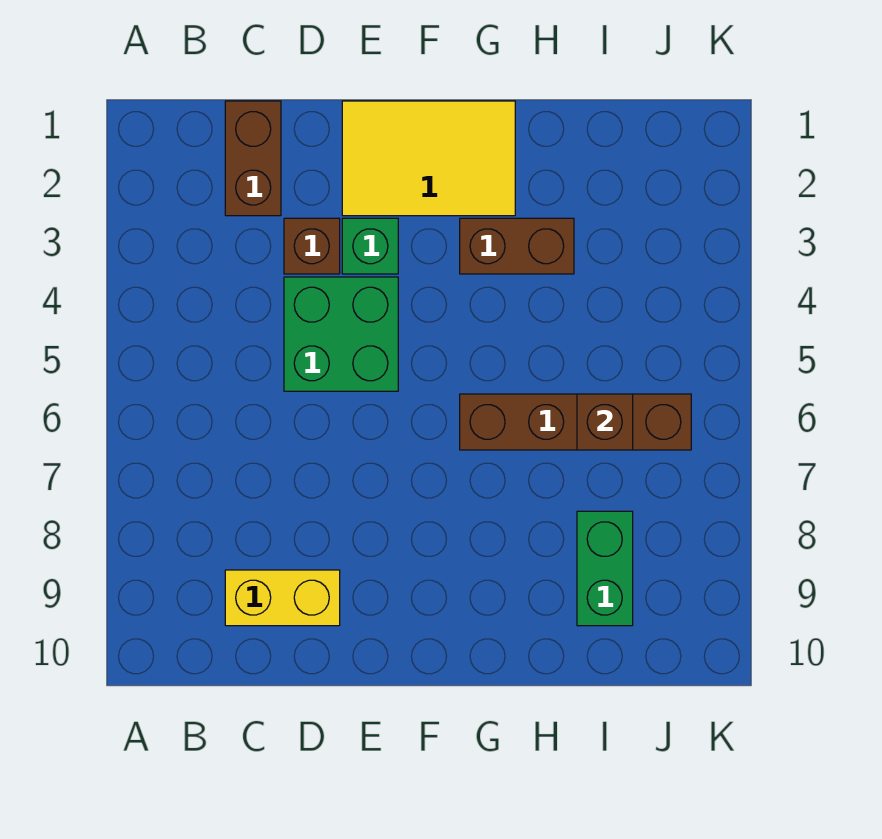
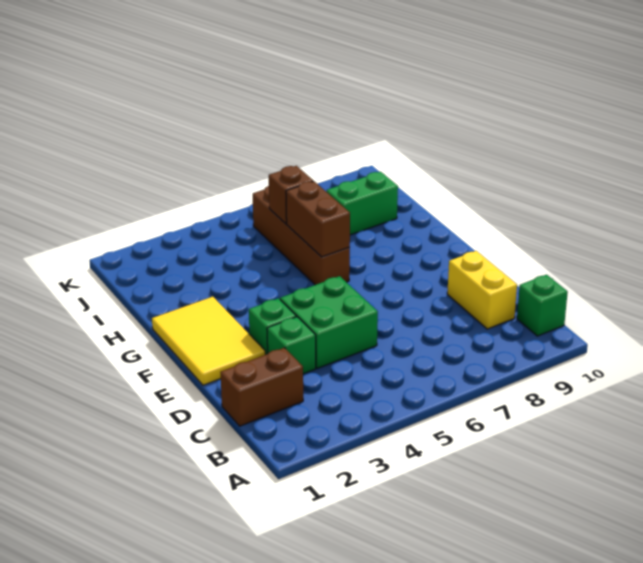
none -> green 1x1 brick [517,275,568,336]
brown 1x1 brick [284,218,340,274] -> green 1x1 brick [267,317,316,374]
brown 1x2 brick [460,218,574,274] -> brown 1x2 brick moved to [286,181,350,257]

